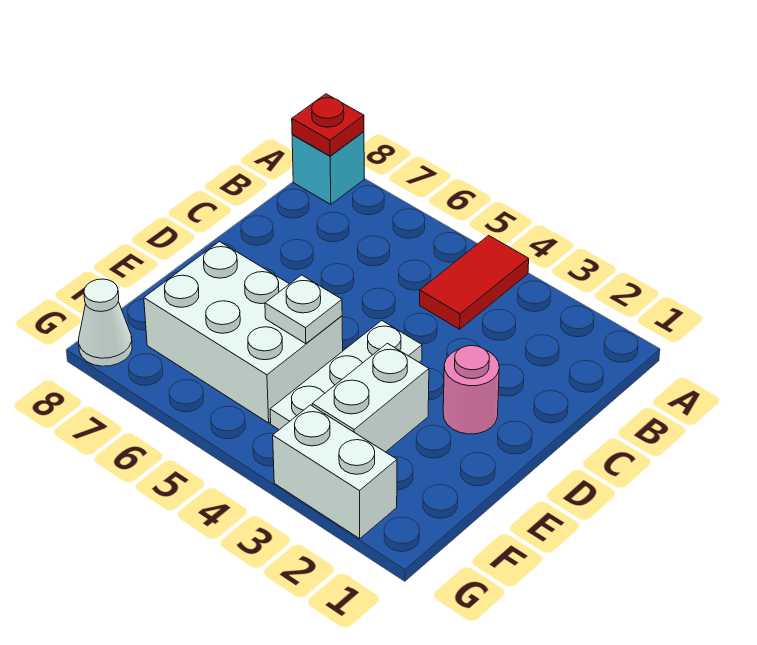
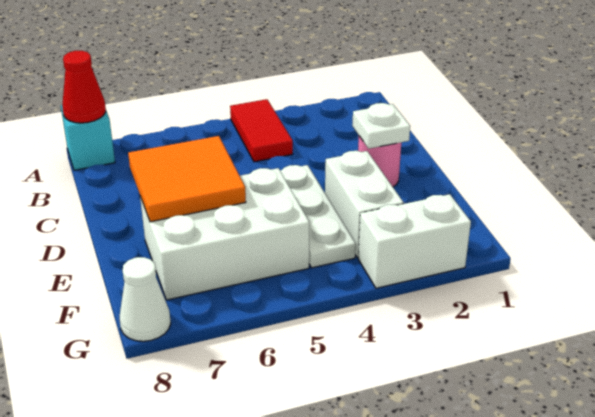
red 1x1 plate [292,94,364,156] -> red 1x1 cone [62,51,106,123]
none -> orange 2x2 tile [128,136,246,222]
white 1x1 plate [265,275,342,344] -> white 1x1 plate moved to [352,103,410,149]

